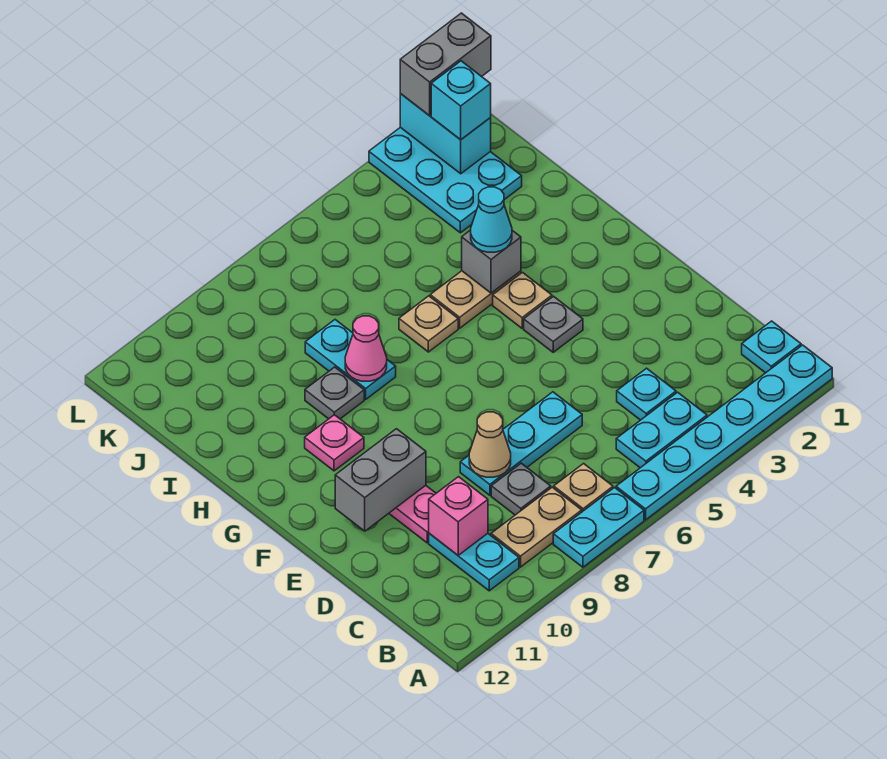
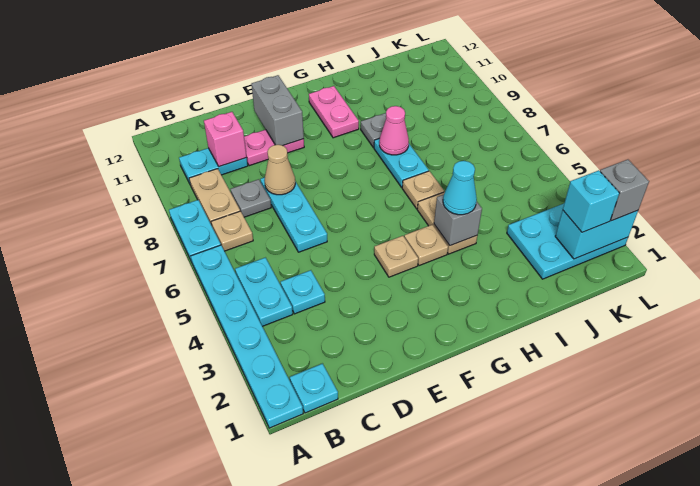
grey 1x1 plate [524,296,583,352] -> tan 1x1 plate [374,236,418,277]
pink 1x1 plate [305,415,364,471] -> pink 1x2 plate [309,86,359,138]
cyan 1x2 plate [305,320,396,399] -> cyan 1x2 plate turned to [374,138,429,187]
grey 1x2 brick [400,13,491,116] -> grey 1x1 brick [600,160,649,221]

